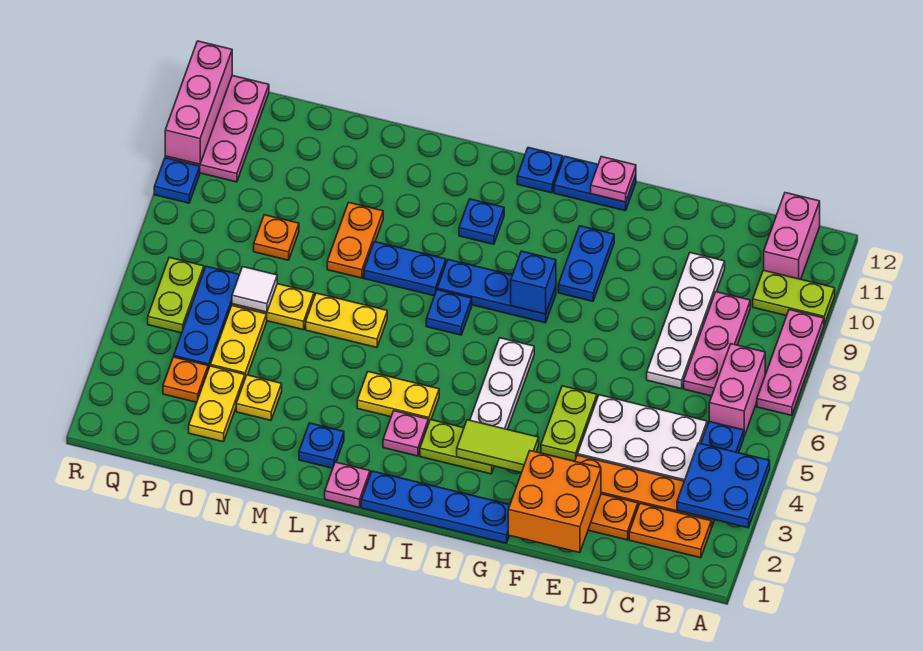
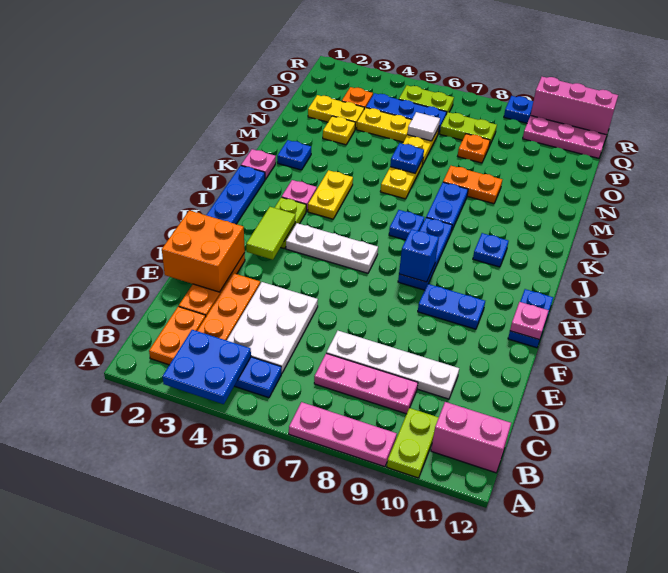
pink 1x2 brick [709,344,765,436] -> none
lime 1x2 plate [541,386,597,461] -> lime 1x2 plate moved to [440,112,497,146]
blue 1x1 plate [517,148,563,193] -> blue 1x1 plate moved to [390,143,424,173]

